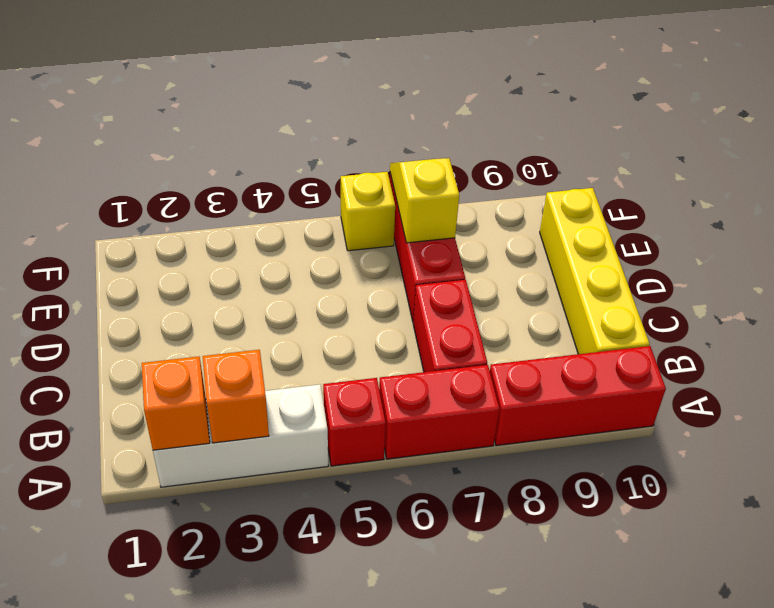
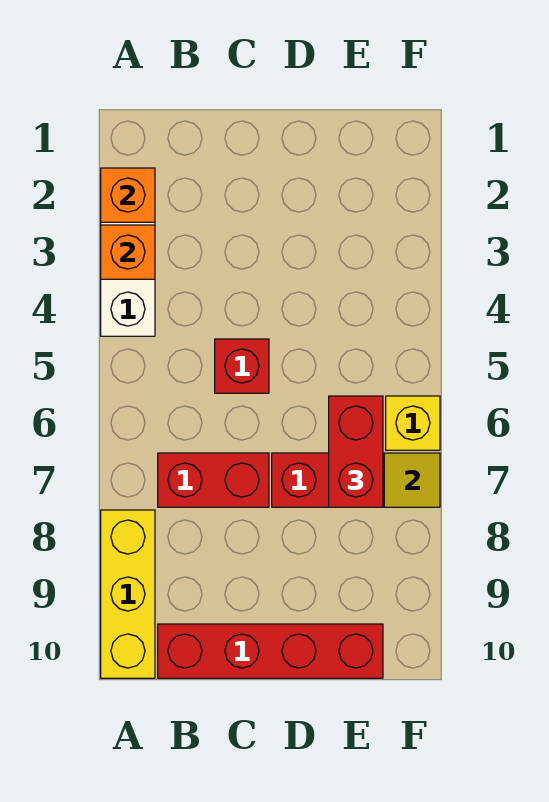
red 1x1 brick [323,378,386,466] -> red 1x1 brick moved to [215,339,269,393]
red 1x2 brick [379,365,499,459] -> red 1x2 brick moved to [329,396,383,507]
red 1x3 brick [490,346,666,446] -> yellow 1x3 brick [101,510,155,678]
yellow 1x4 brick [540,188,650,354] -> red 1x4 brick [158,624,383,678]

